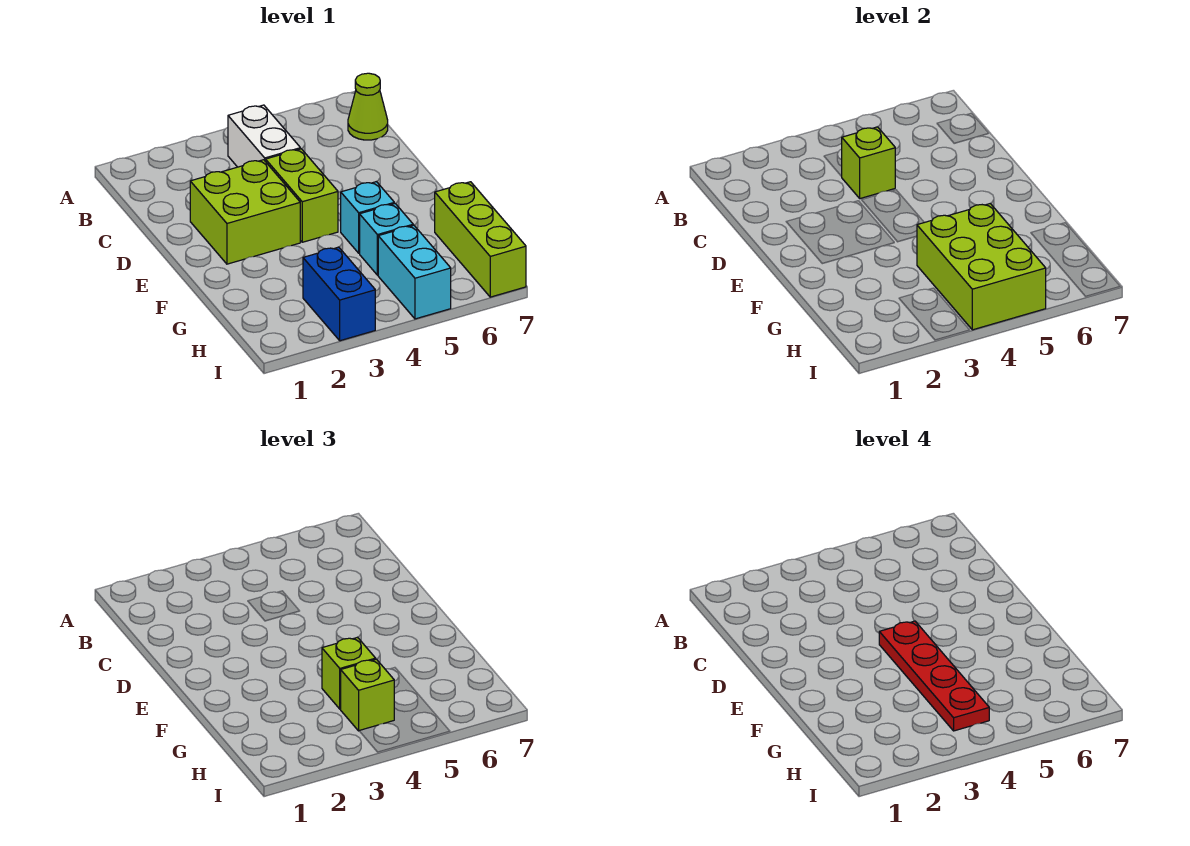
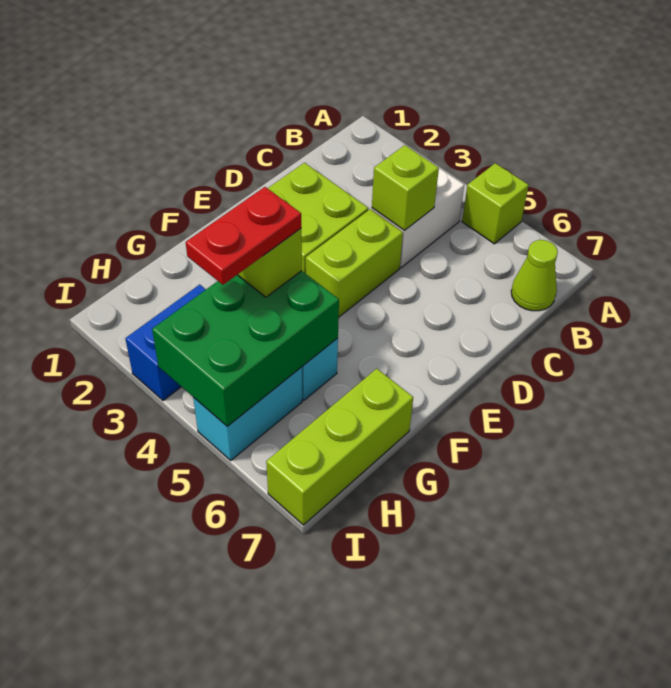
red 1x4 plate [879,621,989,731] -> red 1x2 plate [186,187,301,285]
cyan 1x1 brick [341,182,394,253] -> none
lime 2x3 brick [917,204,1046,330] -> green 2x3 brick [152,271,339,426]
lime 1x1 brick [341,659,394,731] -> lime 1x1 brick moved to [462,163,529,244]

